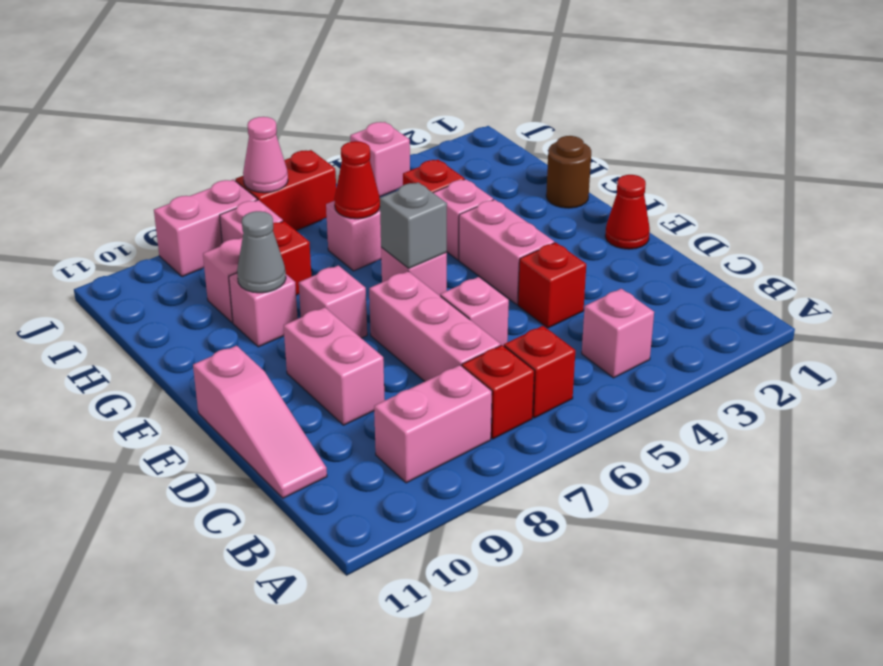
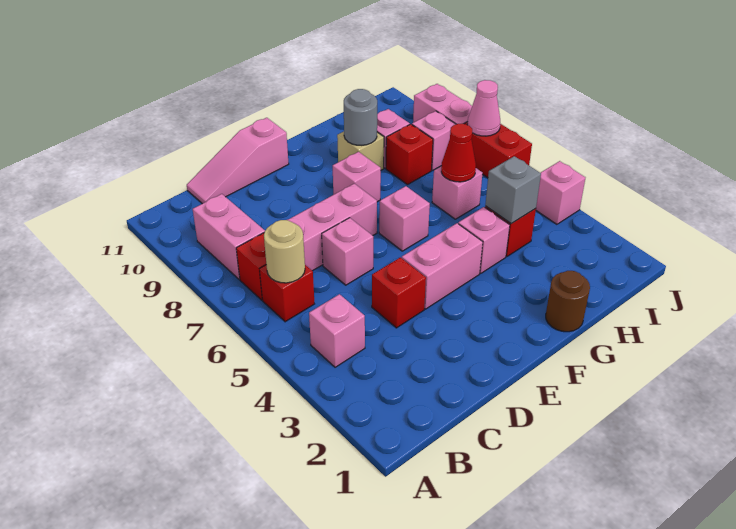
none -> tan 1x1 round brick [264,220,305,283]
pink 1x2 brick [284,307,385,425] -> none
red 1x1 cone [605,175,650,249] -> none
grey 1x1 brick [380,182,447,268] -> grey 1x1 brick moved to [485,156,541,224]
pink 1x1 brick [229,273,298,347] -> tan 1x1 brick [337,132,384,170]
grey 1x1 cone [237,211,286,293] -> grey 1x1 round brick [344,89,377,145]

